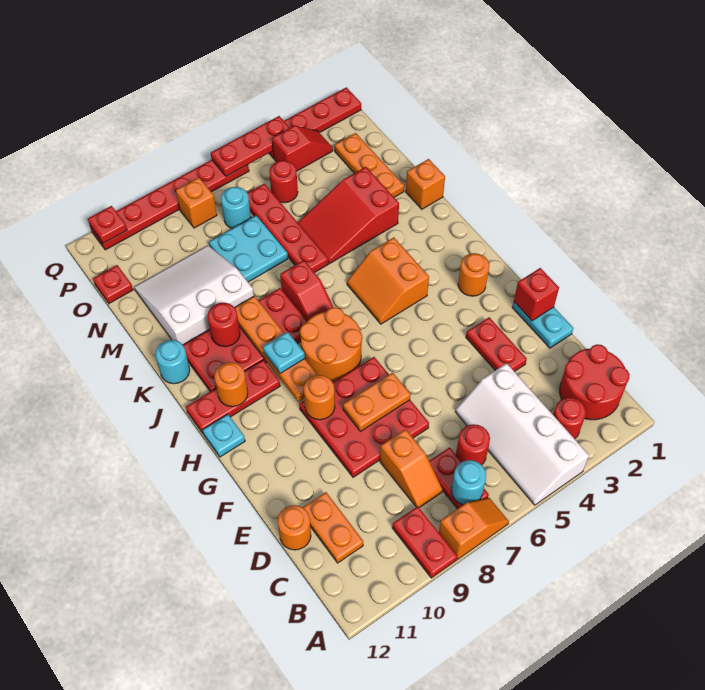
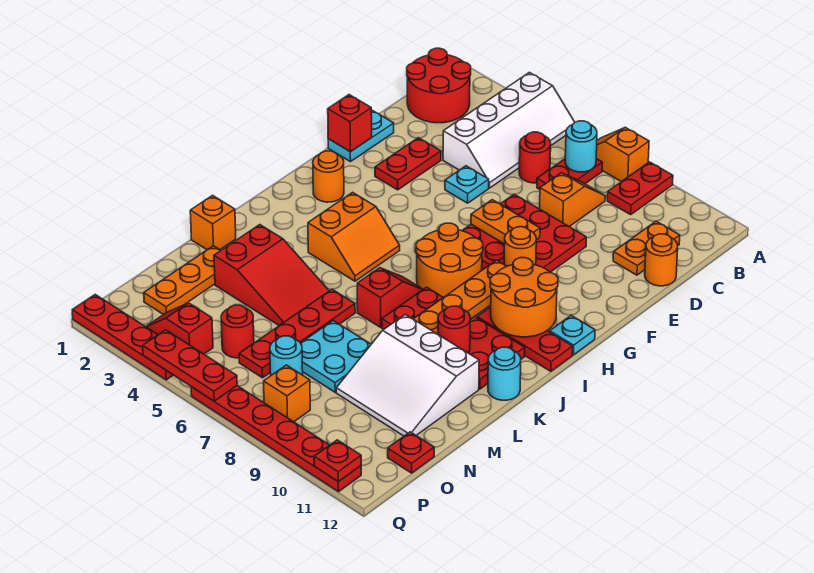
red 1x1 round brick [553,398,586,439] -> none
cyan 1x1 plate [263,332,305,373] -> cyan 1x1 plate moved to [445,166,489,203]
orange 1x1 round brick [214,362,248,407] -> orange 2x2 round brick [490,258,558,337]

